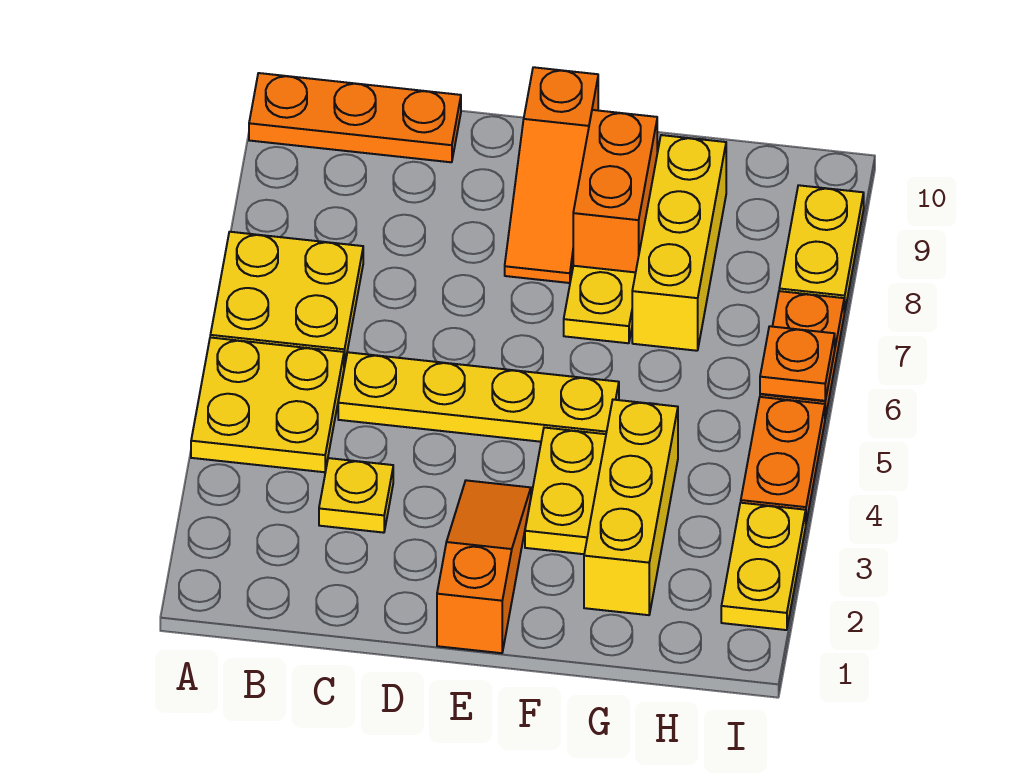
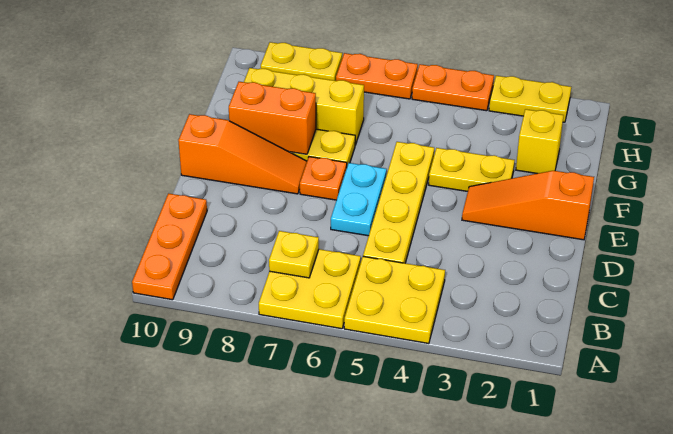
yellow 1x1 plate [319,458,393,533] -> yellow 1x1 plate moved to [269,231,319,278]
none -> cyan 1x2 plate [331,163,387,236]
yellow 1x3 brick [584,400,678,615] -> yellow 1x1 brick [516,109,564,174]
orange 1x1 plate [760,326,835,401] -> orange 1x1 plate moved to [300,157,347,200]

